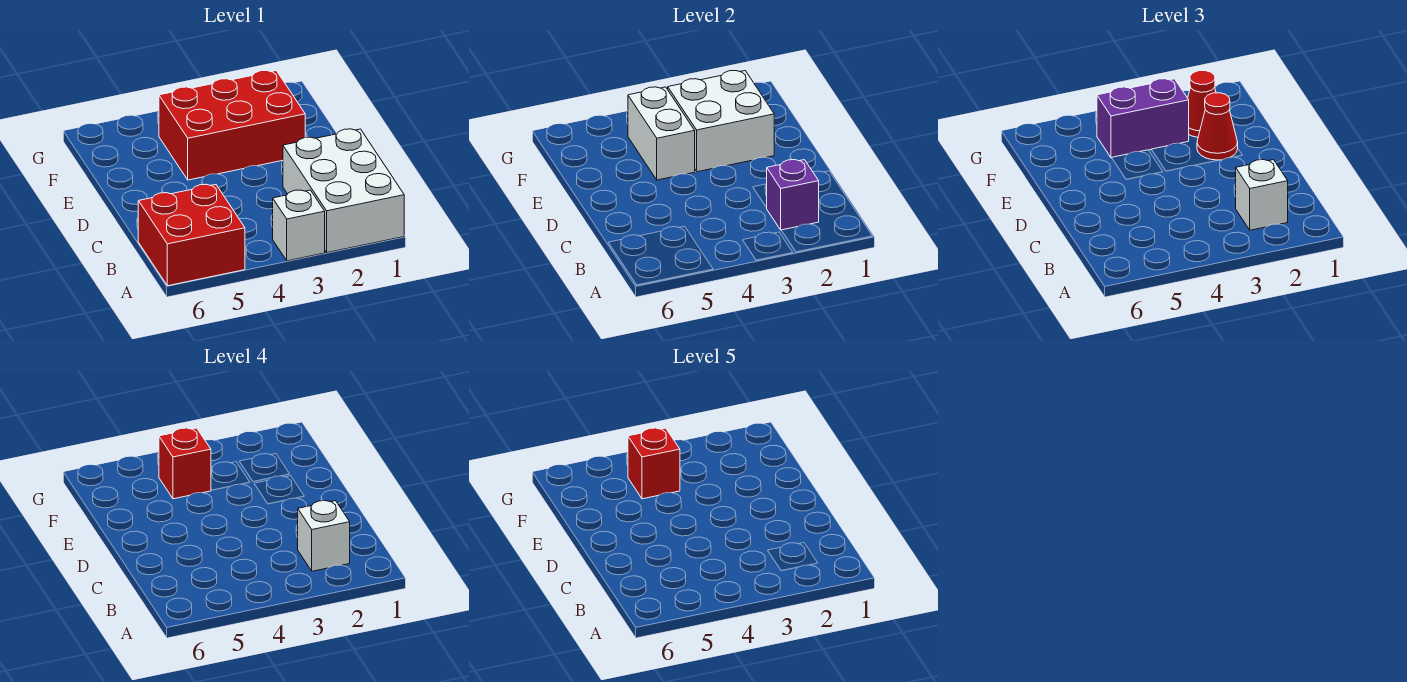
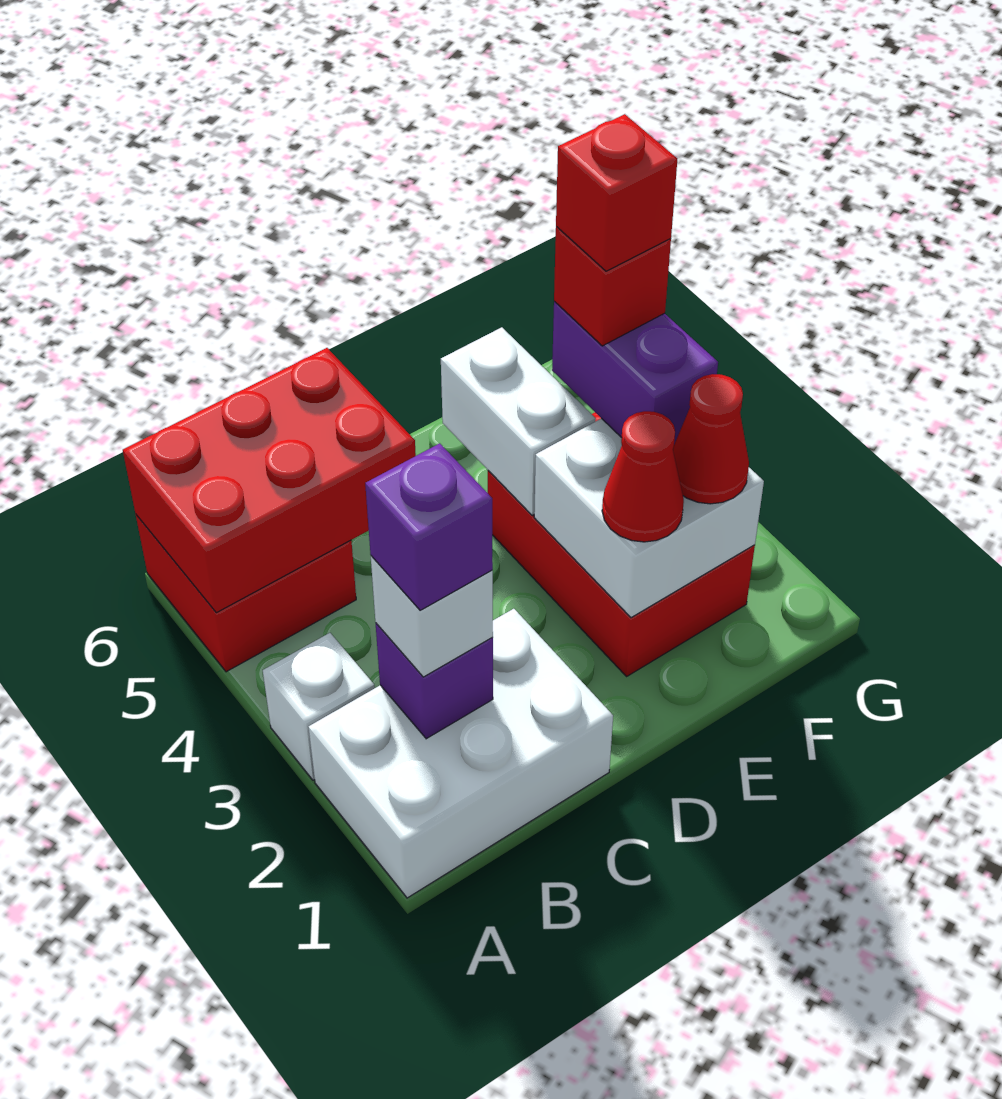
none -> red 2x3 brick [123,348,416,613]
white 1x1 brick [298,501,350,571] -> purple 1x1 brick [365,443,493,610]
white 1x2 brick [628,87,695,180] -> white 1x2 brick turned to [441,327,596,515]

